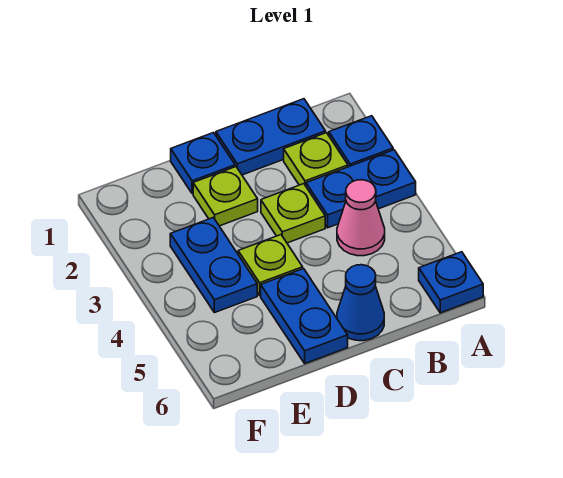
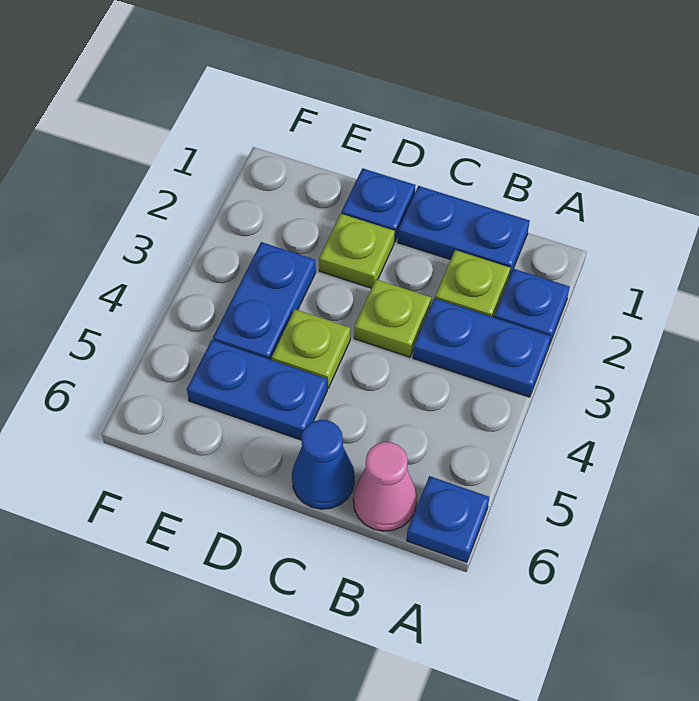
pink 1x1 cone [337,180,385,256] -> pink 1x1 cone moved to [353,442,417,531]
blue 1x2 plate [261,269,348,363] -> blue 1x2 plate turned to [187,340,327,440]

